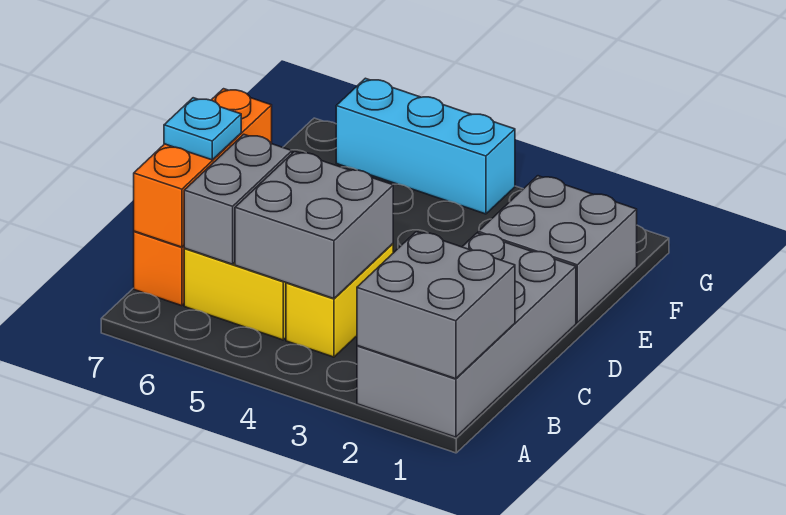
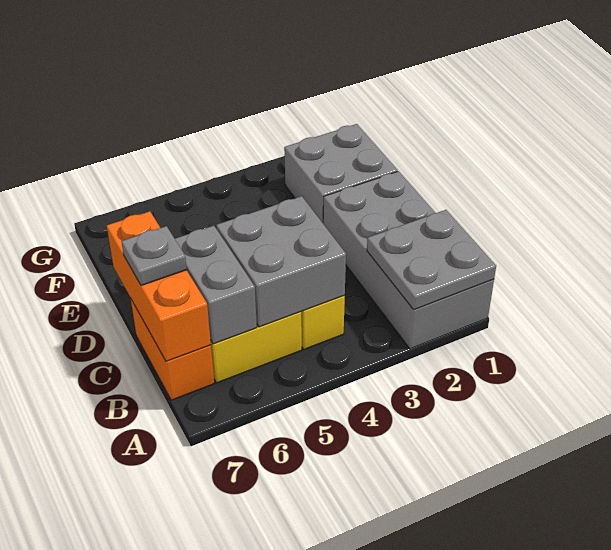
grey 2x2 brick [357,232,515,379] -> grey 2x2 plate [367,210,496,310]
cyan 1x1 plate [164,98,241,160] -> grey 1x1 plate [122,226,187,286]
cyan 1x3 brick [336,78,515,214] -> none

